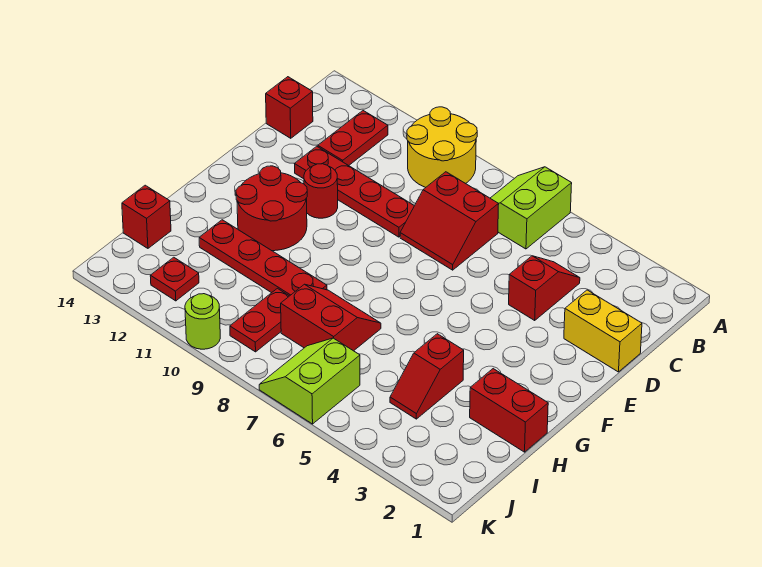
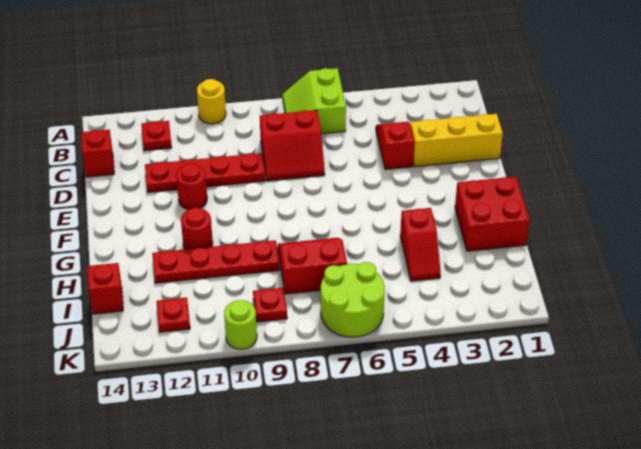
yellow 2x2 round brick [407,107,477,188] -> yellow 1x1 round brick [197,79,226,124]
red 1x2 plate [318,111,388,166] -> red 1x1 plate [141,121,172,151]
yellow 1x2 brick [564,290,642,372] -> yellow 1x3 brick [410,114,503,167]
red 2x2 round brick [236,166,307,251] -> red 1x1 round brick [181,208,213,249]
red 1x2 brick [470,369,548,452] -> red 2x2 brick [455,177,530,251]
red 1x2 plate [230,288,289,352] -> red 1x1 plate [253,288,287,322]
lime 2x2 slope [259,338,360,424] -> lime 2x2 round brick [321,262,385,337]

